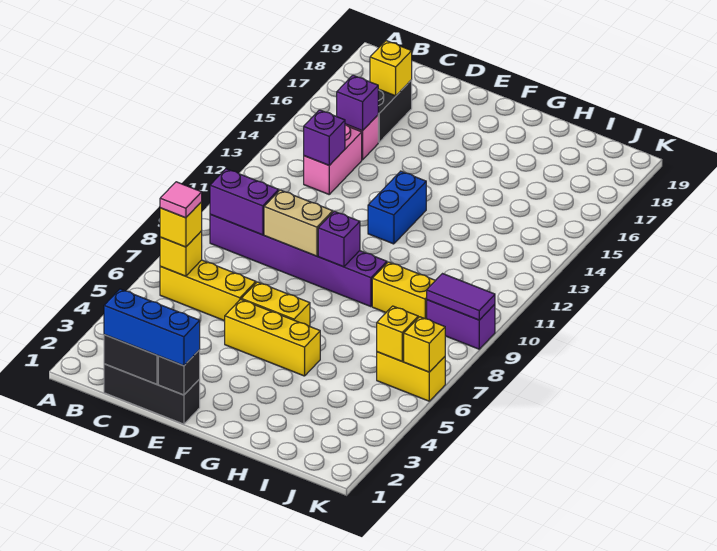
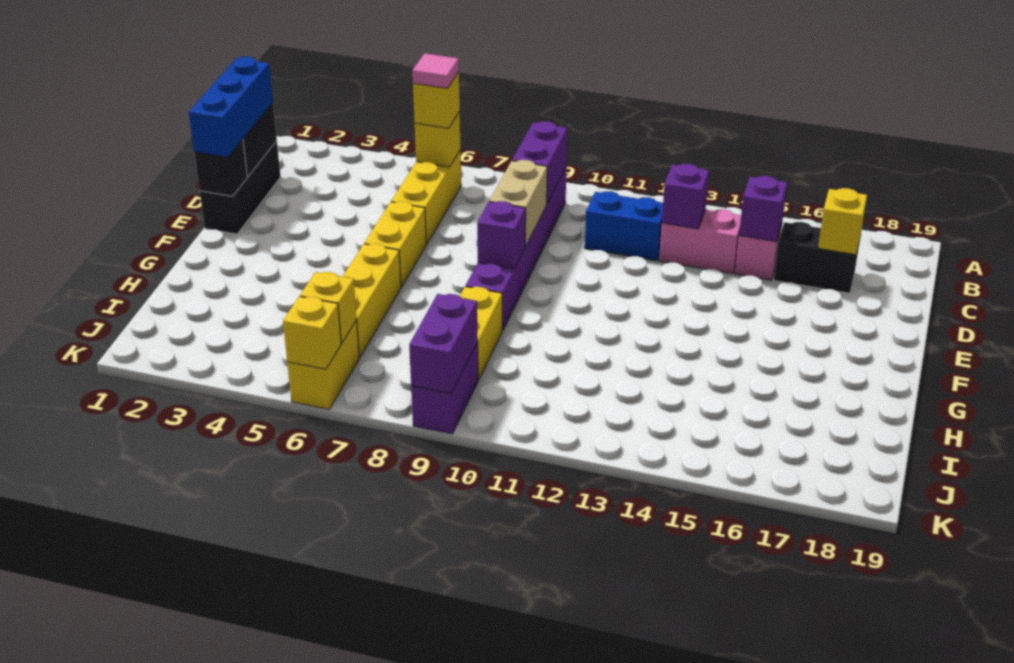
yellow 1x3 brick [225,299,320,376] -> yellow 1x3 brick moved to [342,244,401,358]
blue 1x2 brick [368,171,426,244] -> blue 1x2 brick moved to [585,191,663,261]
purple 1x2 tile [427,274,495,320] -> purple 1x2 brick [409,294,478,393]

